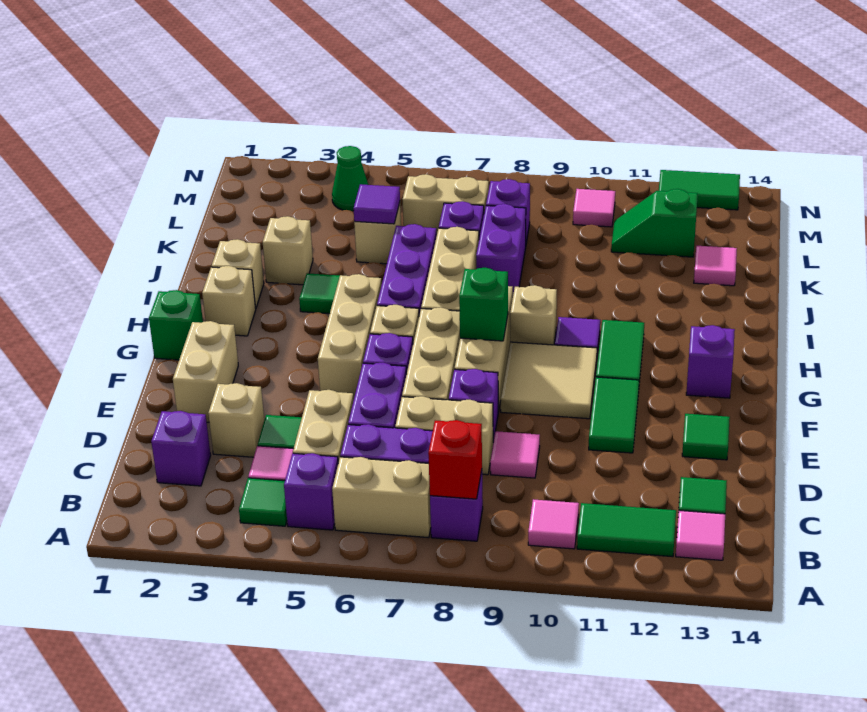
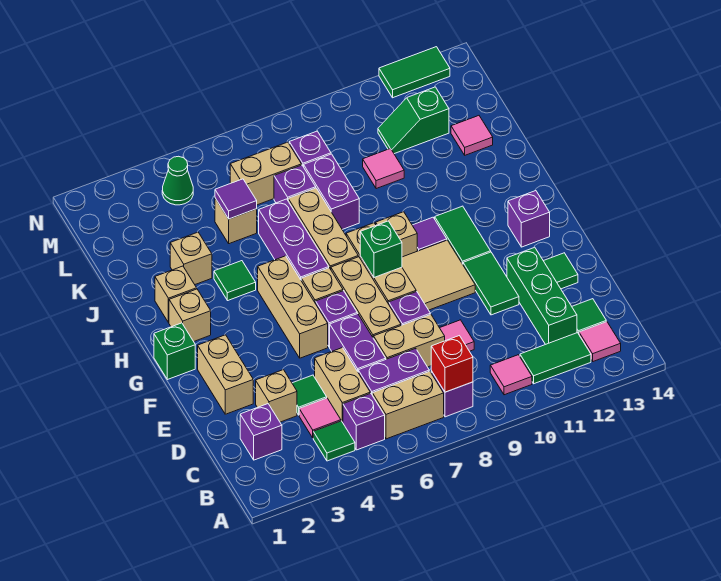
none -> green 1x3 brick [507,247,577,344]
pink 1x1 tile [573,189,615,227] -> pink 1x1 tile moved to [363,148,404,189]

